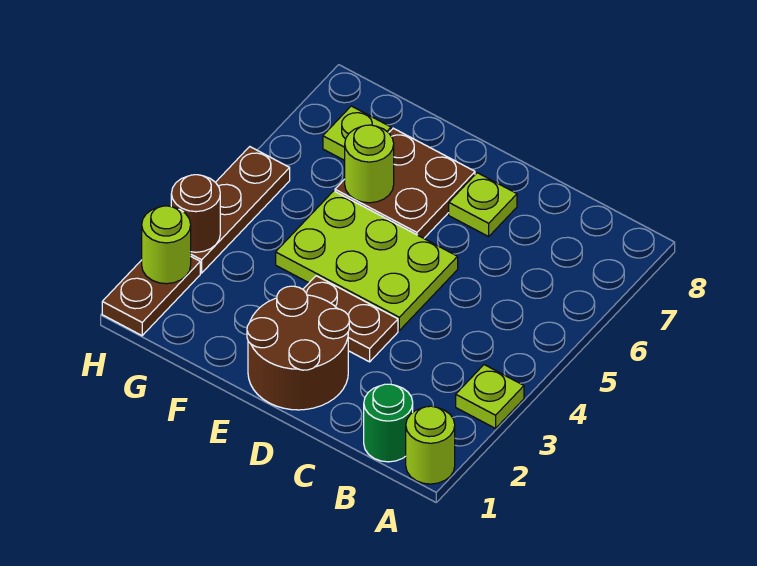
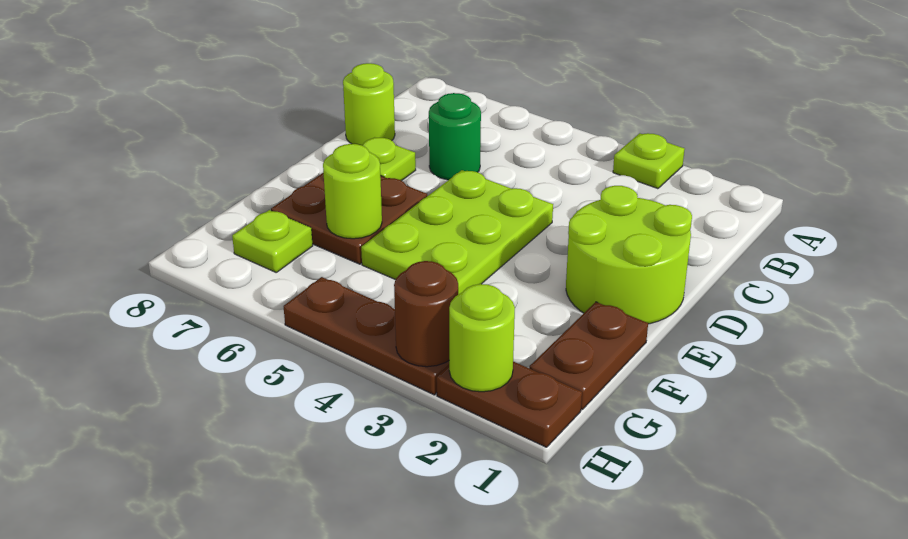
lime 1x1 round brick [406,406,455,484] -> lime 1x1 round brick moved to [343,63,395,146]
green 1x1 round brick [364,384,413,462] -> green 1x1 round brick moved to [429,93,481,180]
brown 2x2 round brick [247,286,349,410] -> lime 2x2 round brick [566,186,692,324]
brown 1x2 plate [303,276,398,362] -> brown 1x2 plate moved to [529,302,648,409]

